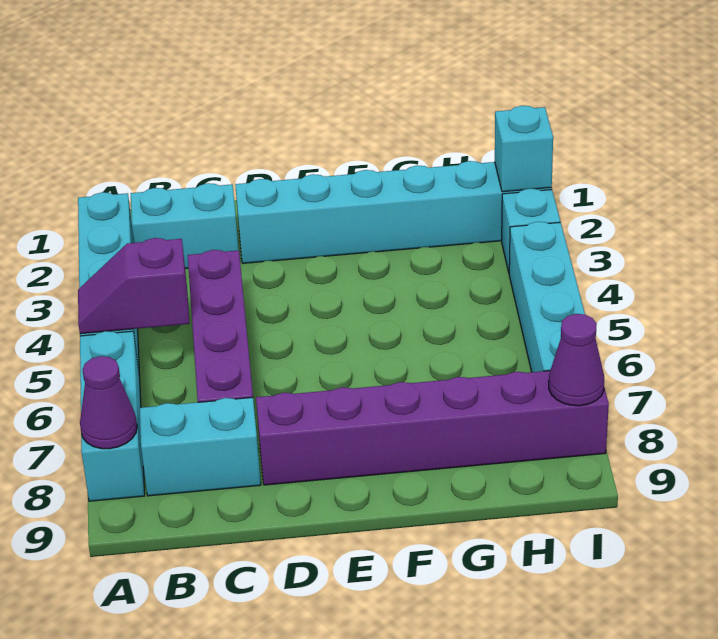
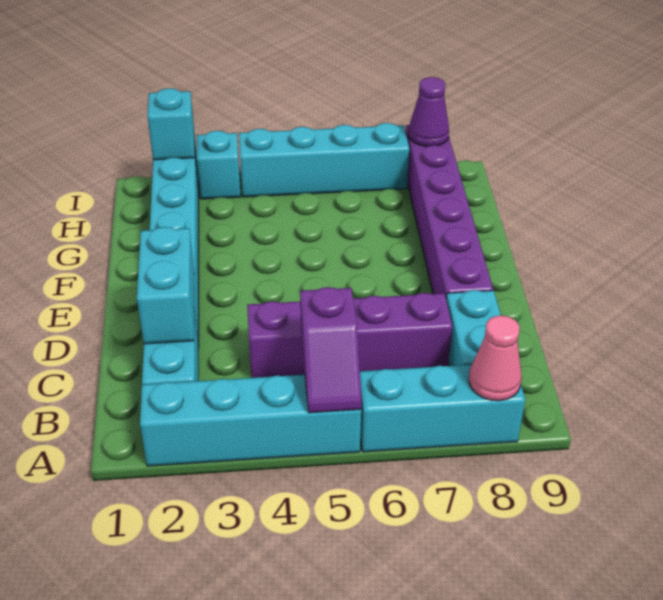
purple 1x1 cone [80,356,137,449] -> pink 1x1 cone [469,315,522,401]
none -> cyan 1x2 brick [137,227,194,344]

